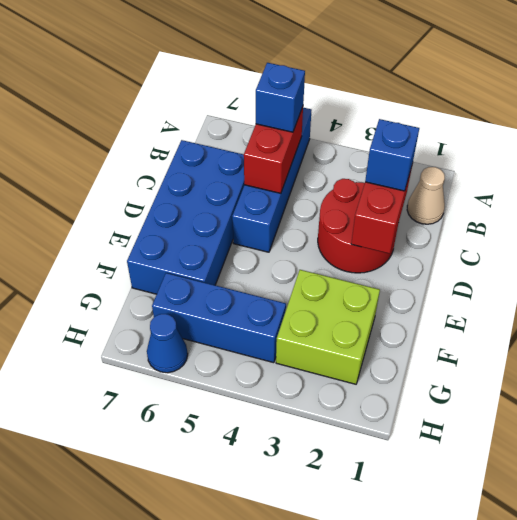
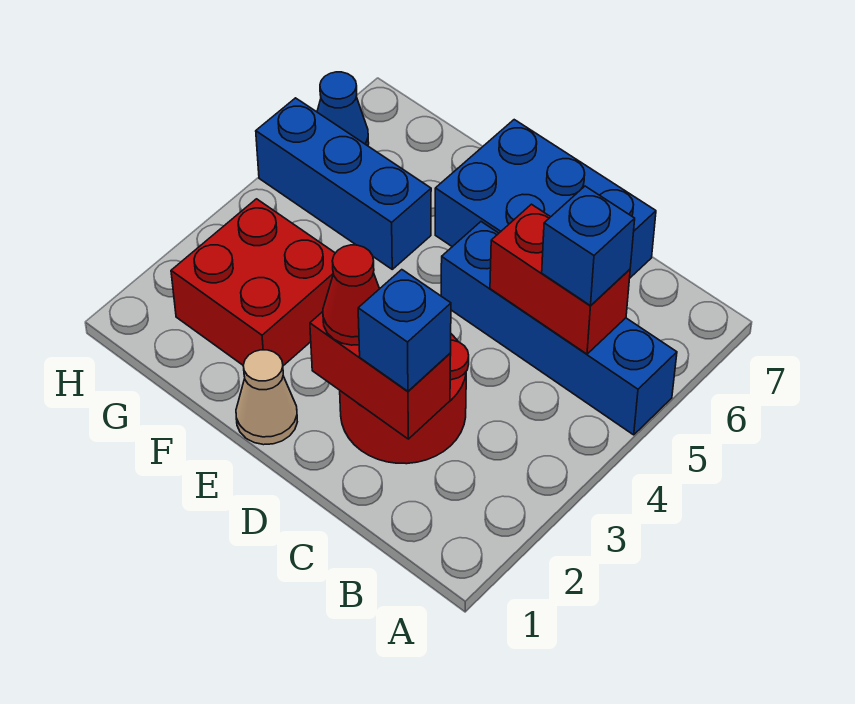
tan 1x1 cone [407,167,445,224] -> tan 1x1 cone moved to [236,350,297,445]
blue 2x4 brick [127,140,244,294] -> blue 2x3 brick [435,120,656,278]
none -> red 1x1 cone [323,245,379,345]
lime 2x2 brick [276,270,380,384] -> red 2x2 brick [171,199,335,366]
blue 1x3 brick [152,273,286,363] -> blue 1x3 brick turned to [256,98,431,269]

